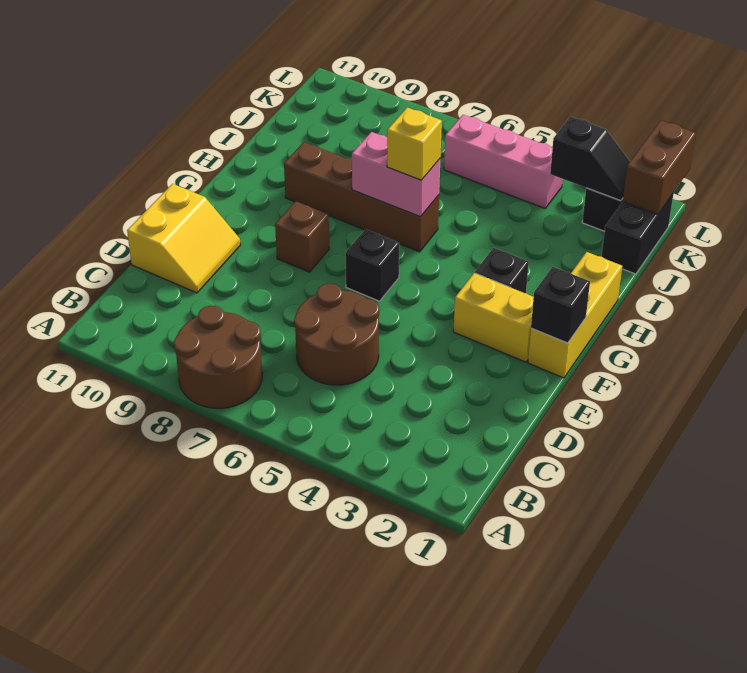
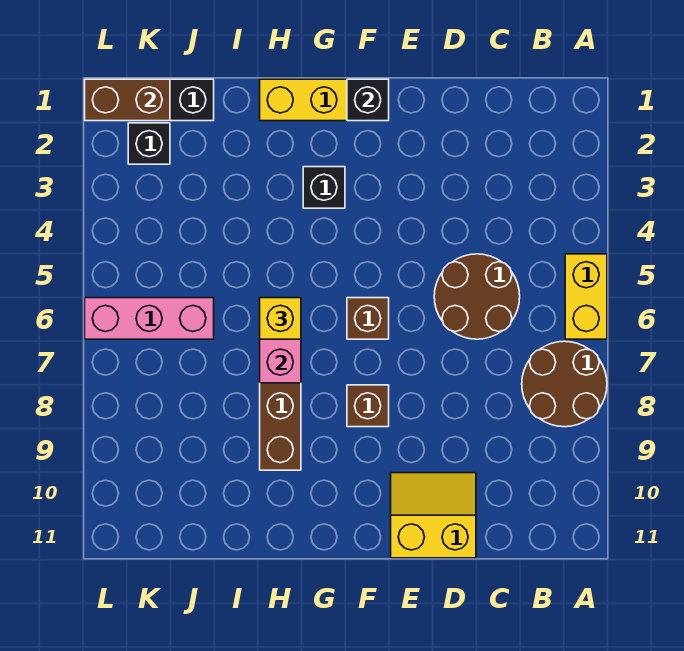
yellow 1x2 brick [453,273,534,362] -> yellow 1x2 brick moved to [565,254,607,339]
black 1x1 brick [345,229,399,301] -> brown 1x1 brick [347,298,389,339]
black 1x2 slope [550,117,630,201] -> none
pink 1x3 brick [444,115,563,208] -> pink 1x3 brick turned to [85,298,214,339]

